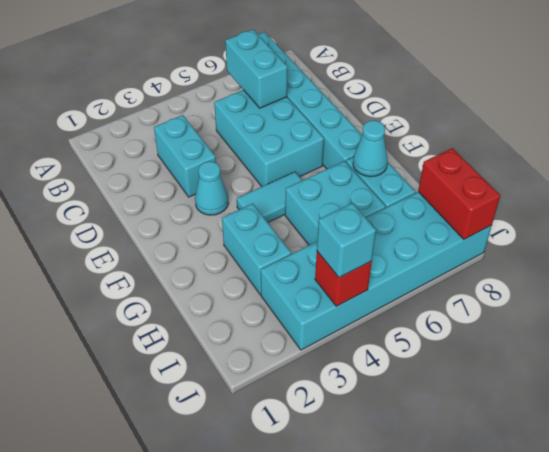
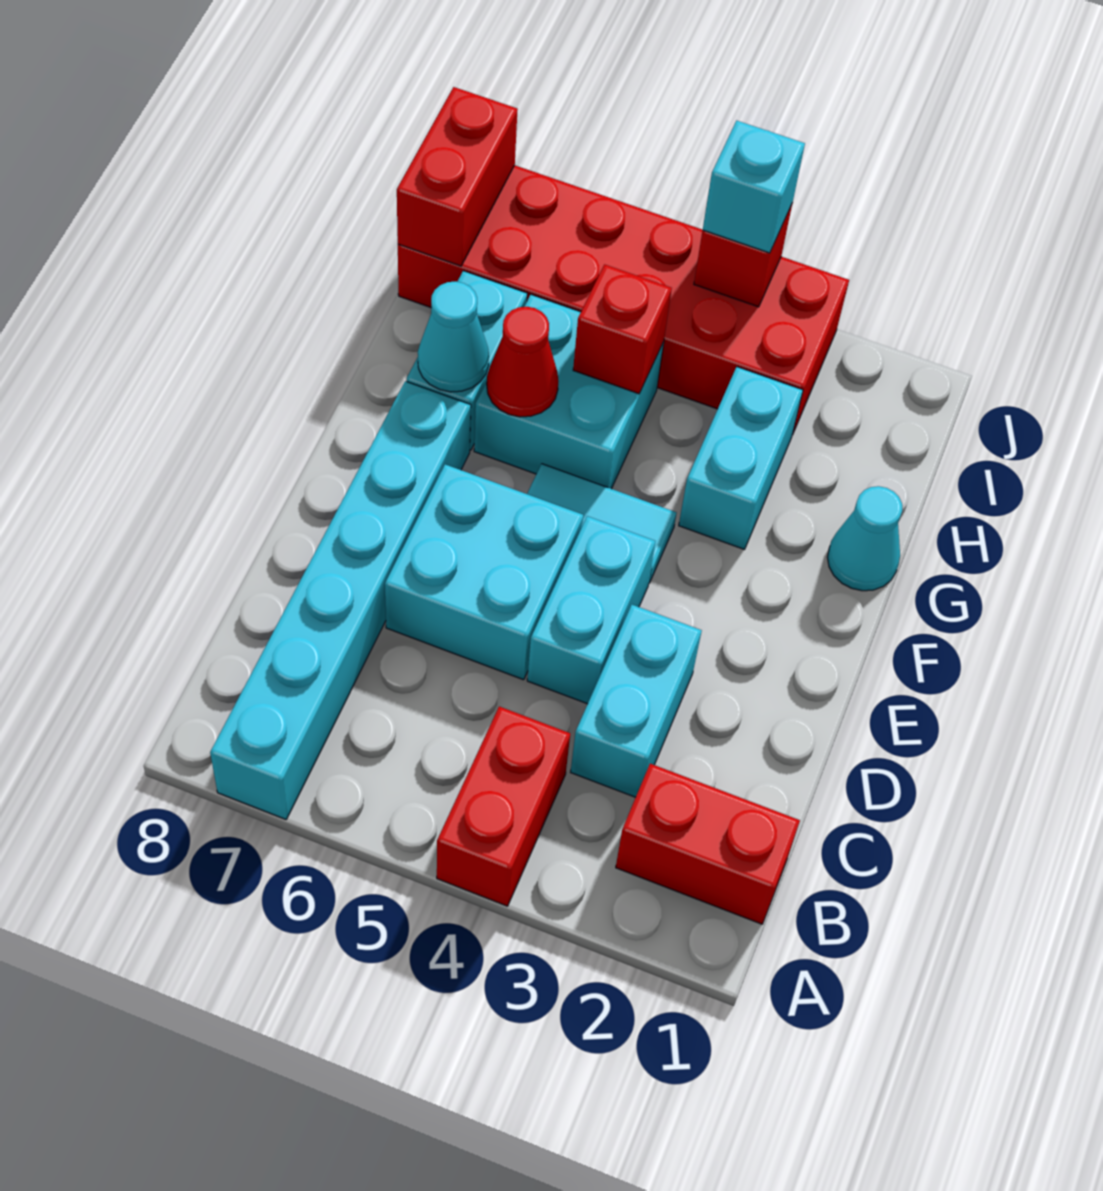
none -> red 1x2 brick [437,707,570,906]
none -> red 1x2 brick [616,764,800,924]
cyan 1x2 brick [225,29,288,108] -> cyan 1x2 brick moved to [527,516,655,704]
cyan 2x3 brick [214,90,324,187] -> cyan 2x2 brick [385,464,583,680]
cyan 1x1 cone [195,161,229,215] -> cyan 1x1 cone moved to [827,486,902,591]
none -> red 1x1 cone [487,307,559,417]
none -> red 1x1 brick [573,264,672,394]
cyan 2x6 brick [261,192,492,350] -> red 2x6 brick [398,165,849,435]

